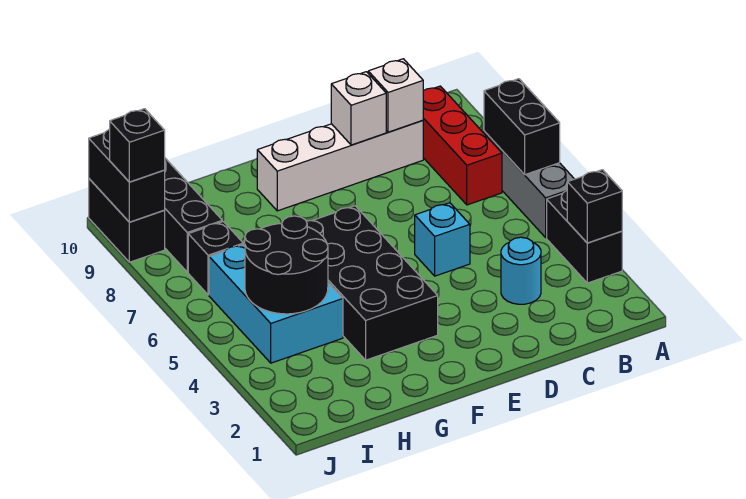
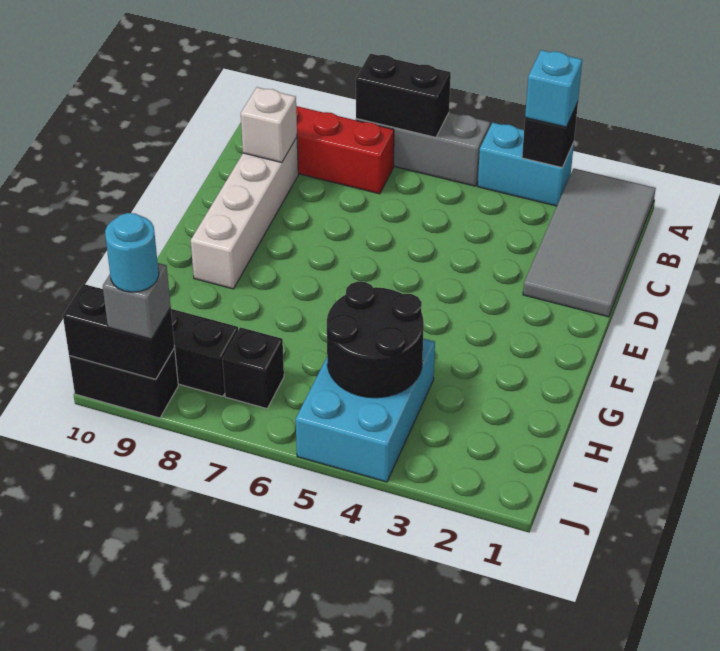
none -> grey 2x4 tile [523,168,656,317]
black 1x2 brick [547,191,622,283] -> cyan 1x2 brick [478,123,574,206]
cyan 1x1 round brick [501,237,541,304] -> cyan 1x1 round brick moved to [105,213,159,292]
cyan 1x1 brick [415,203,470,276] -> cyan 1x1 brick moved to [525,50,582,127]
white 1x1 brick [331,72,386,145] -> none
black 2x4 brick [306,206,438,360] -> none
cyan 2x3 brick [209,244,343,363] -> cyan 2x3 brick turned to [296,339,435,482]
black 1x1 brick [110,109,165,182] -> grey 1x1 brick [103,263,171,339]

